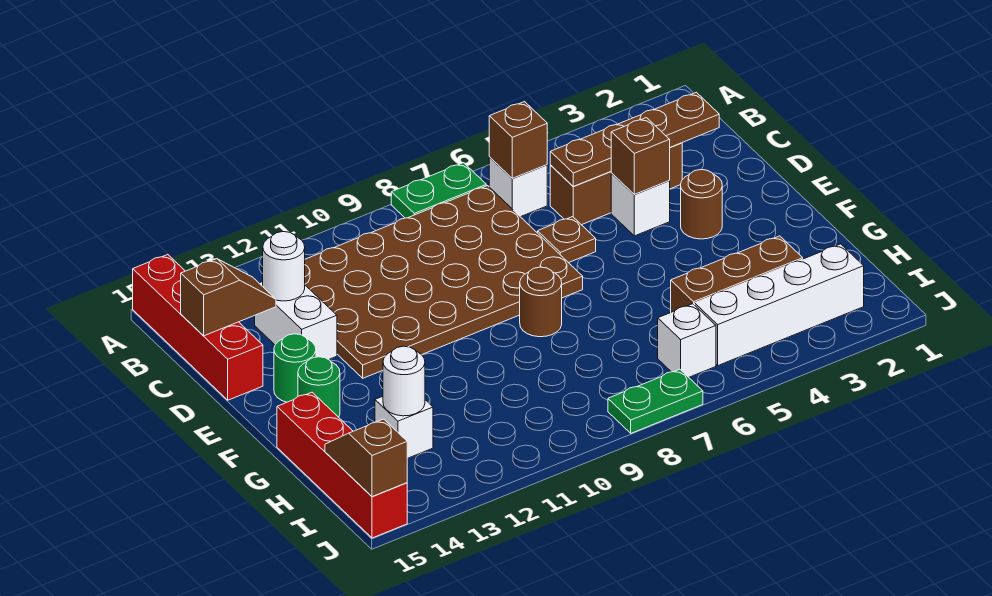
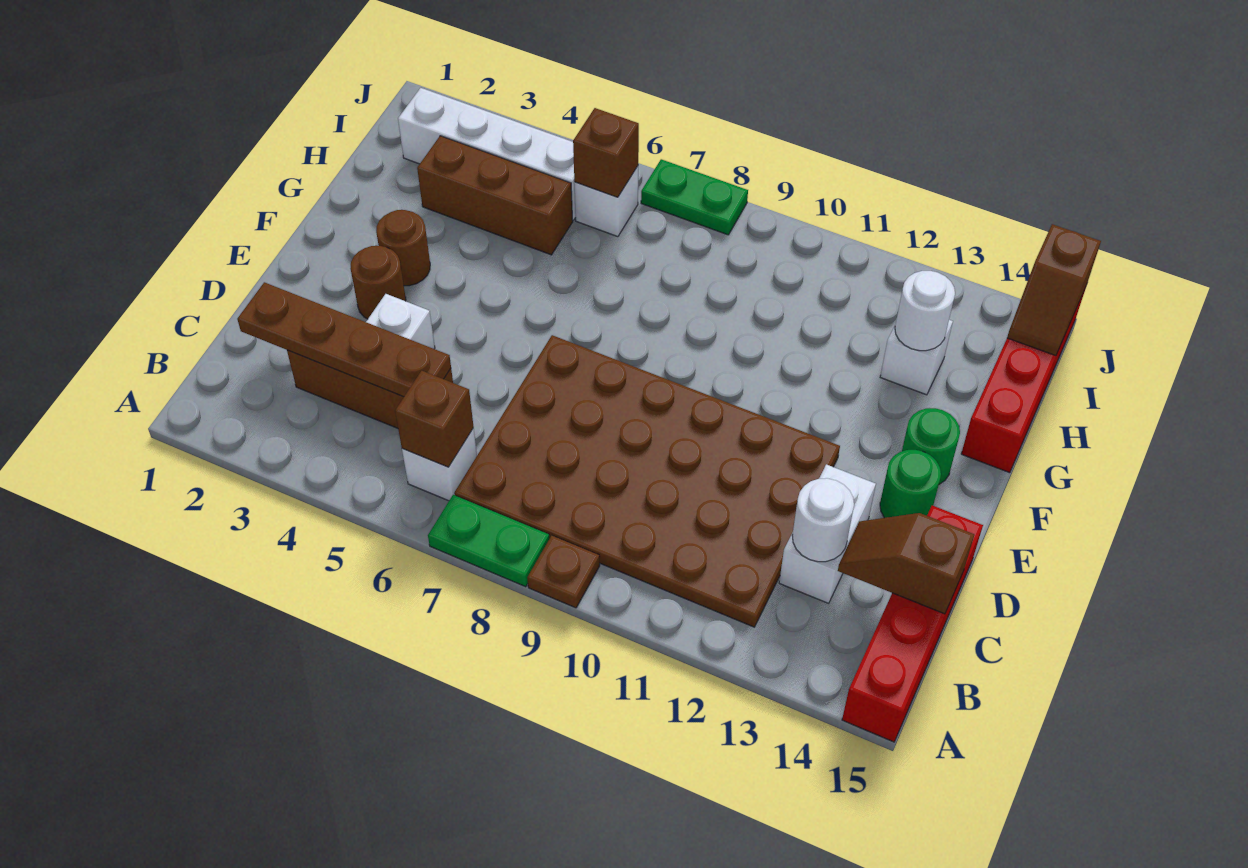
brown 1x1 brick [611,118,670,194] -> brown 1x1 brick moved to [573,108,639,197]
brown 1x1 plate [538,217,596,263] -> brown 1x1 plate moved to [527,536,600,608]
brown 1x1 round brick [520,267,562,337] -> brown 1x1 round brick moved to [376,210,430,286]

